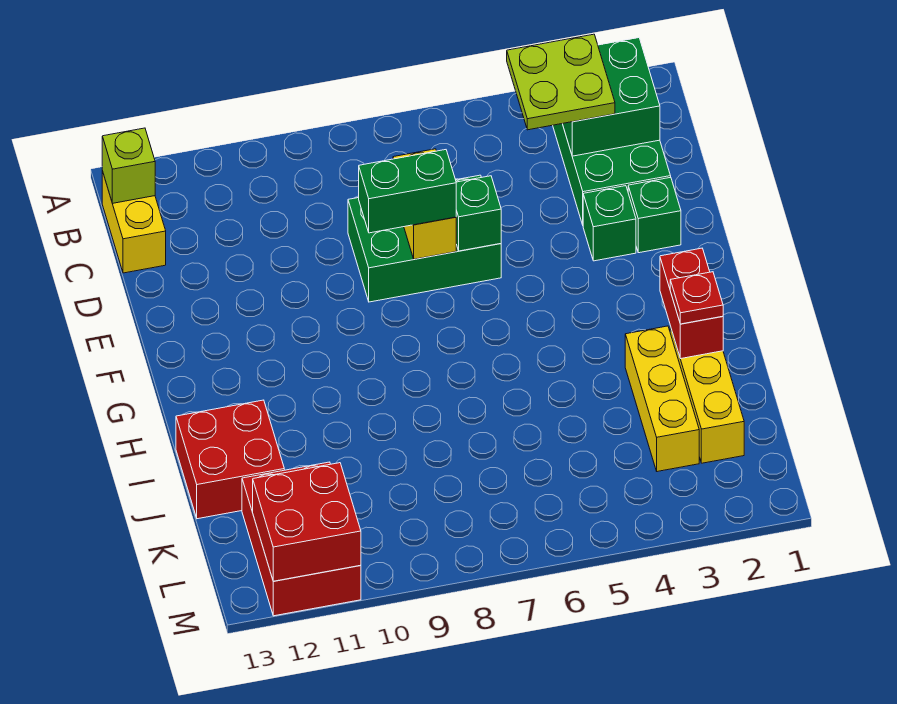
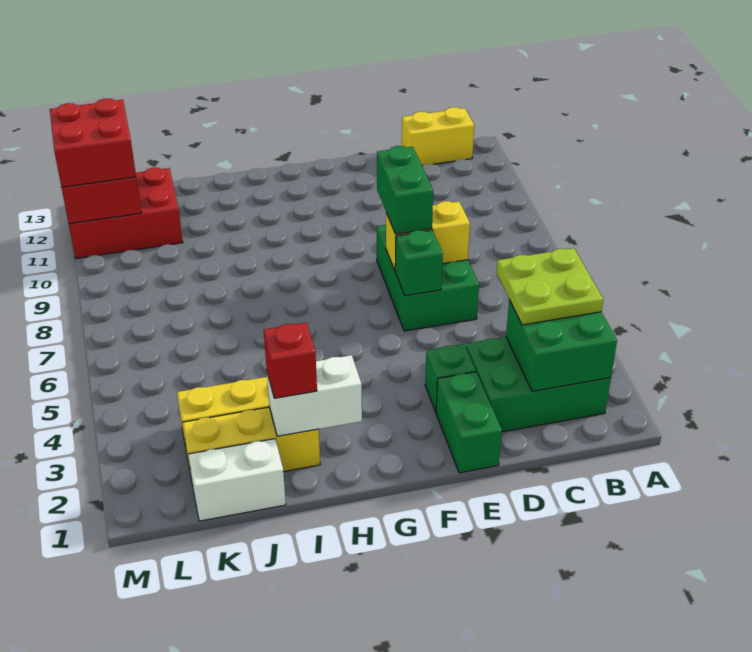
lime 1x1 brick [102,128,155,203] -> none
green 1x1 brick [628,177,681,253] -> green 1x2 brick [436,372,502,473]
red 1x2 brick [660,248,723,359] -> white 1x2 brick [267,355,362,436]
red 1x1 plate [670,272,723,324] -> red 1x1 brick [264,323,317,398]
red 2x2 brick [176,400,284,519] -> red 2x2 brick moved to [50,99,136,187]
none -> white 1x2 brick [188,439,286,521]

